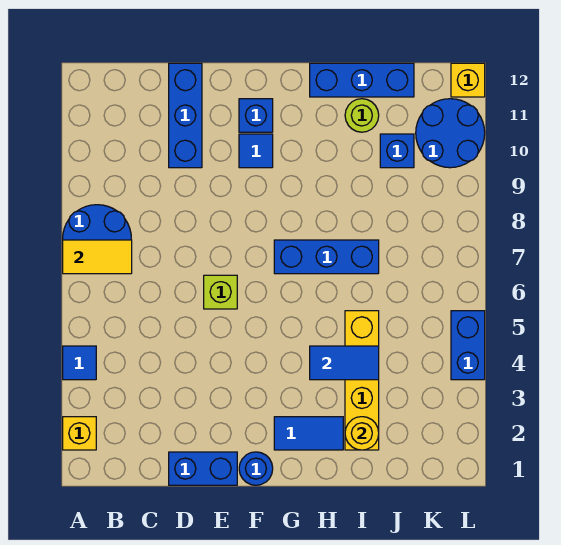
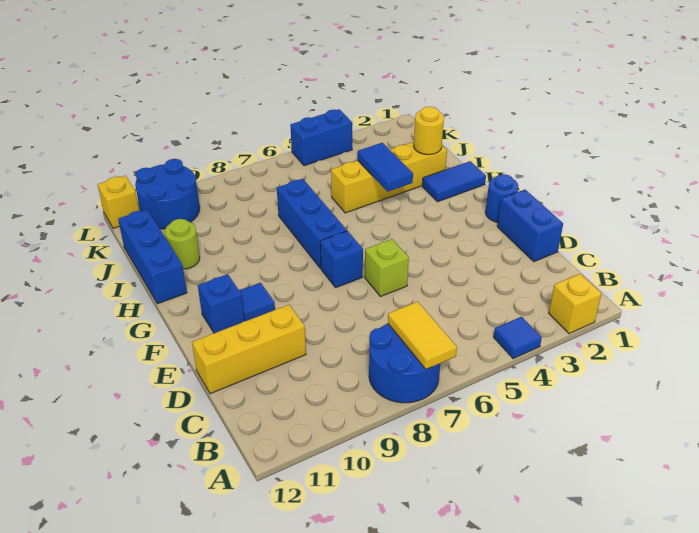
blue 1x3 brick [169,63,202,168] -> yellow 1x3 brick [192,305,306,394]
blue 1x2 tile [274,417,343,450] -> blue 1x2 tile turned to [422,161,486,202]
blue 1x1 brick [380,134,414,168] -> blue 1x1 brick moved to [320,231,363,288]

